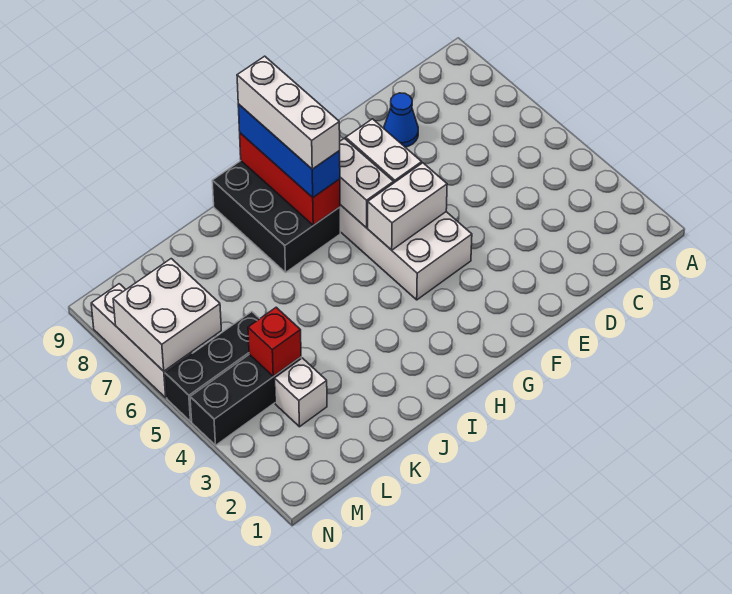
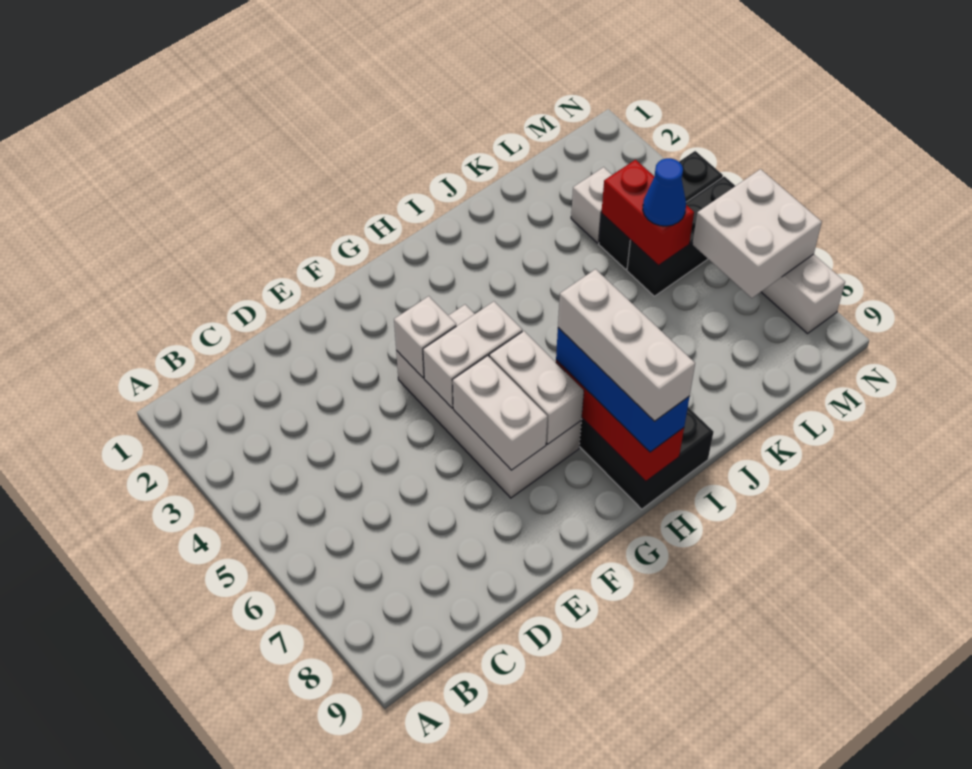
blue 1x1 cone [384,93,418,147] -> blue 1x1 cone moved to [643,158,686,226]
none -> white 1x1 brick [394,296,456,378]
red 1x1 brick [248,307,301,376] -> red 1x2 brick [601,160,694,266]

